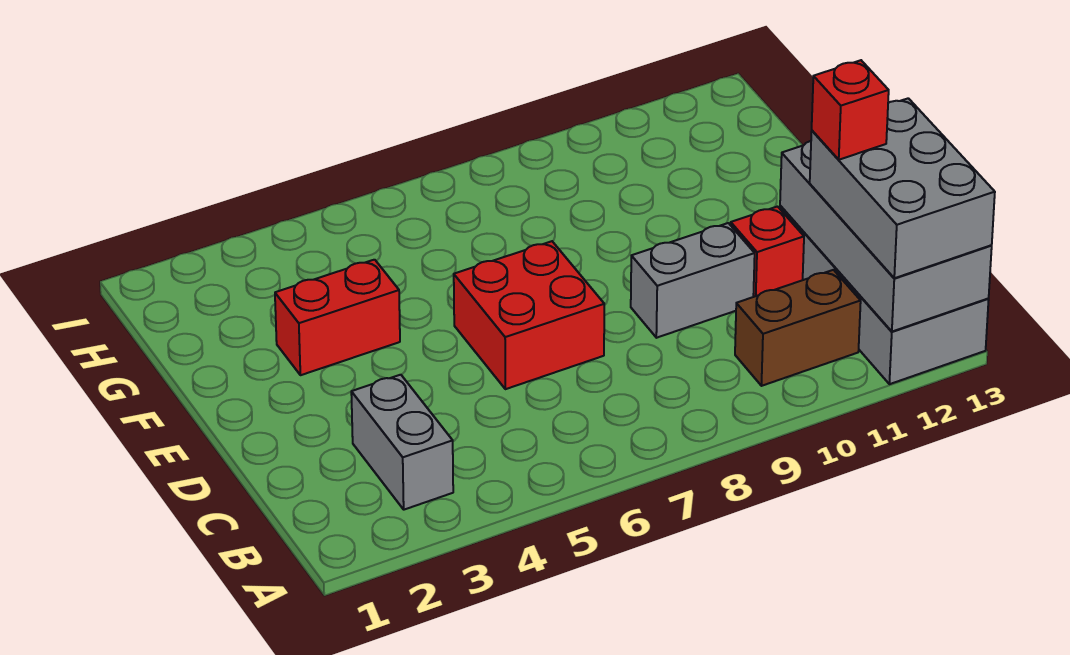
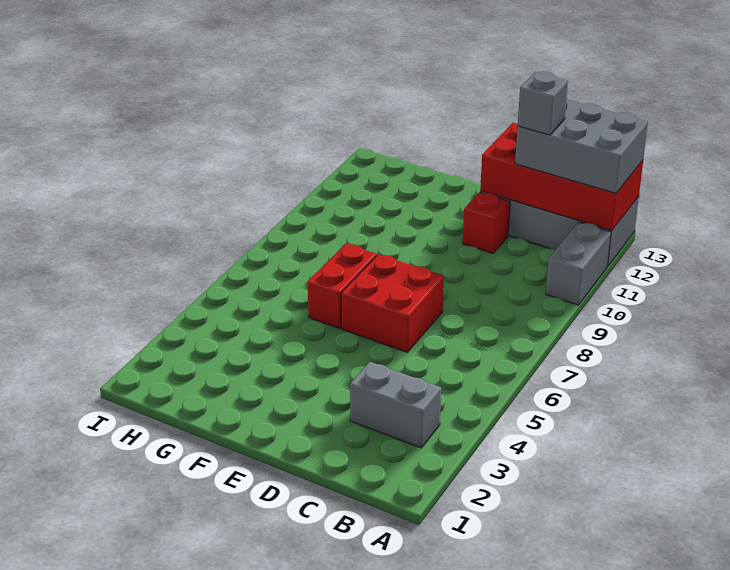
grey 2x4 brick [780,141,992,332] -> red 2x4 brick [480,123,643,231]
brown 1x2 brick [735,270,861,386] -> none
red 1x1 brick [812,60,889,160] -> grey 1x1 brick [518,71,568,135]
grey 1x2 brick [631,223,755,338] -> grey 1x2 brick moved to [546,222,611,305]
red 1x2 brick [275,260,400,375] -> red 1x2 brick moved to [308,244,377,329]

